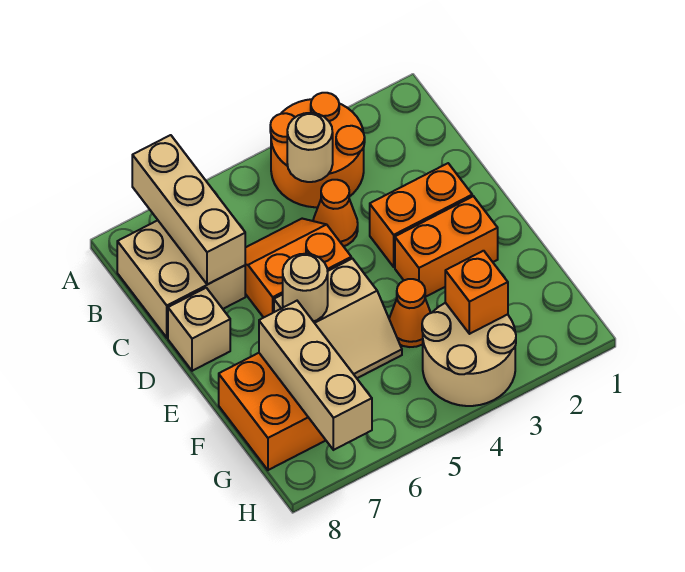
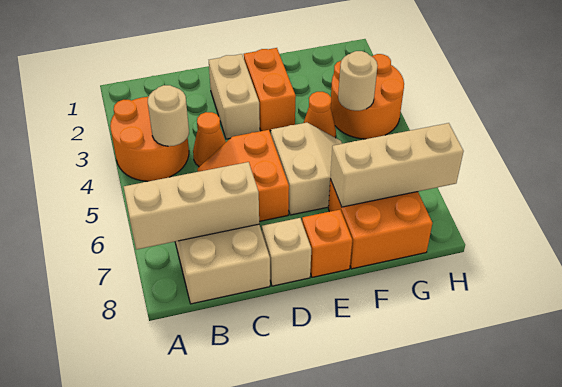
orange 1x2 brick [370,163,472,267] -> tan 1x2 brick [209,54,260,139]
tan 1x1 round brick [283,254,328,321] -> tan 1x1 round brick moved to [338,51,378,111]
tan 2x2 round brick [422,303,516,406] -> orange 2x2 round brick [331,54,404,139]
orange 1x1 brick [445,251,508,334] -> orange 1x1 brick moved to [302,210,352,277]

